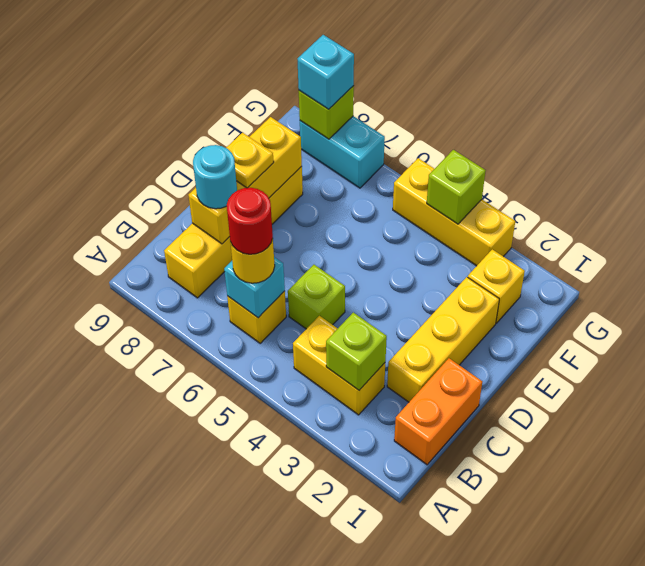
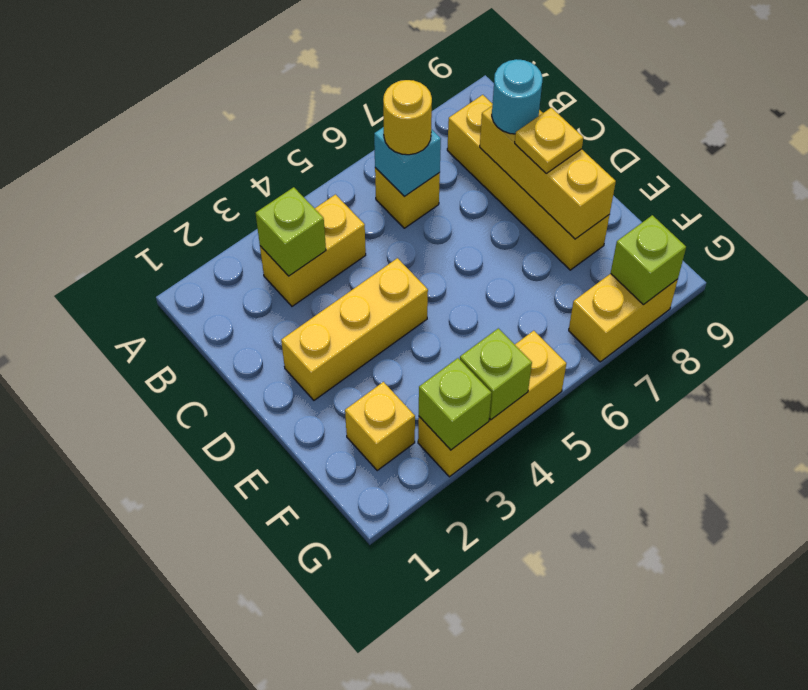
orange 1x2 brick [394,358,482,465] -> none
red 1x1 round brick [227,188,273,254] -> none
yellow 1x3 brick [387,277,499,402] -> yellow 1x3 brick turned to [281,258,428,400]
lime 1x1 brick [288,265,345,329] -> lime 1x1 brick moved to [419,358,491,450]
cyan 1x2 brick [300,116,385,188] -> yellow 1x2 brick [569,274,678,362]
cyan 1x1 brick [298,35,354,109] -> none

